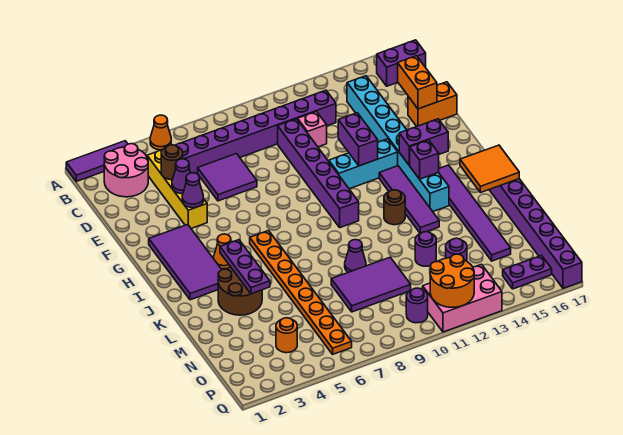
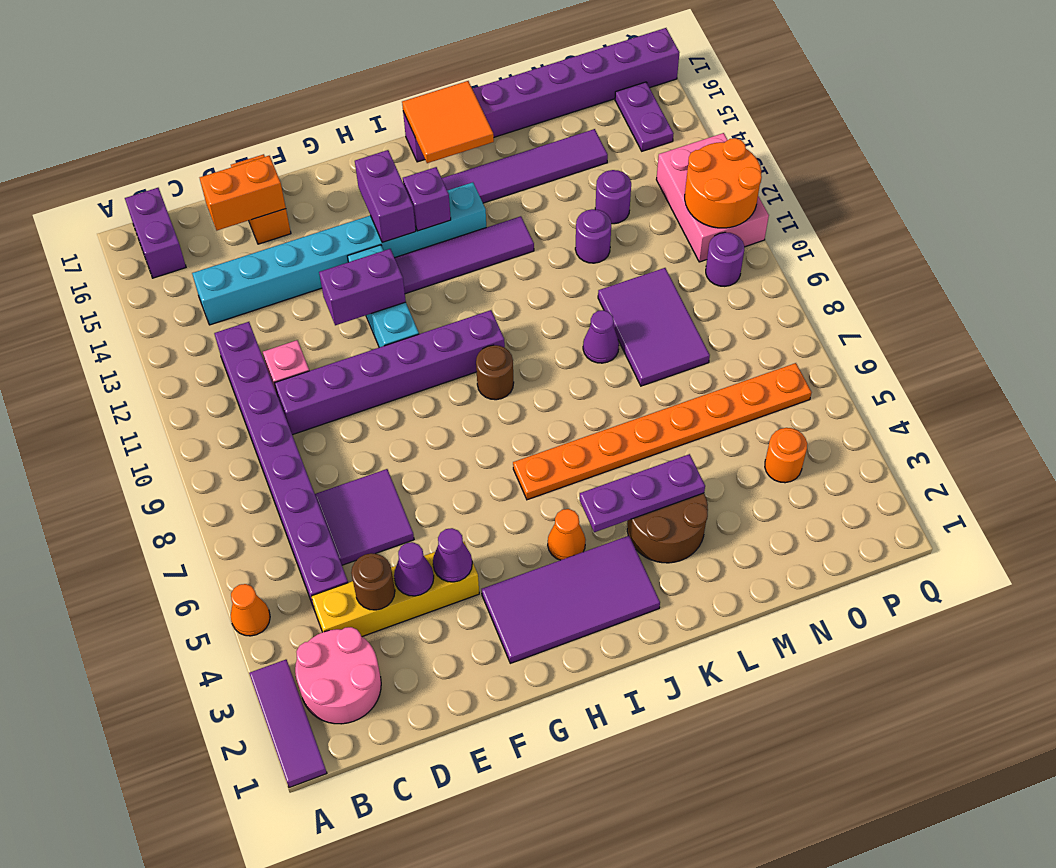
brown 1x1 round brick [384,190,405,225] -> brown 1x1 round brick moved to [476,345,514,400]

